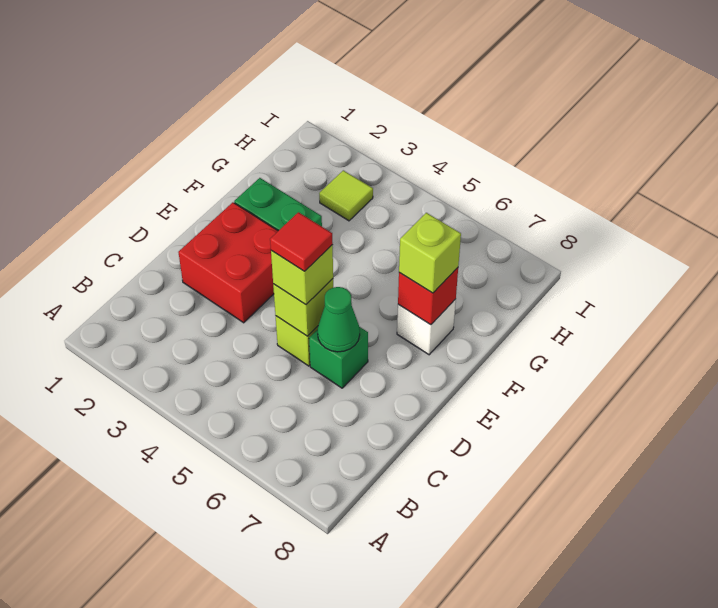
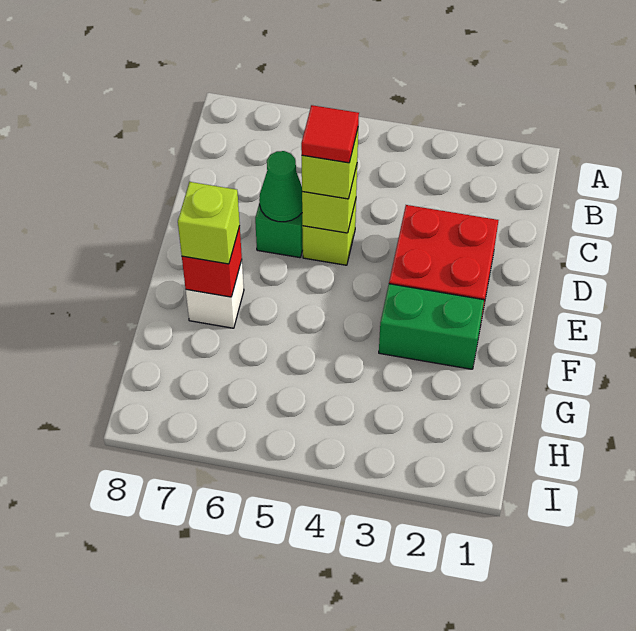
lime 1x1 tile [319,170,373,221] -> none

